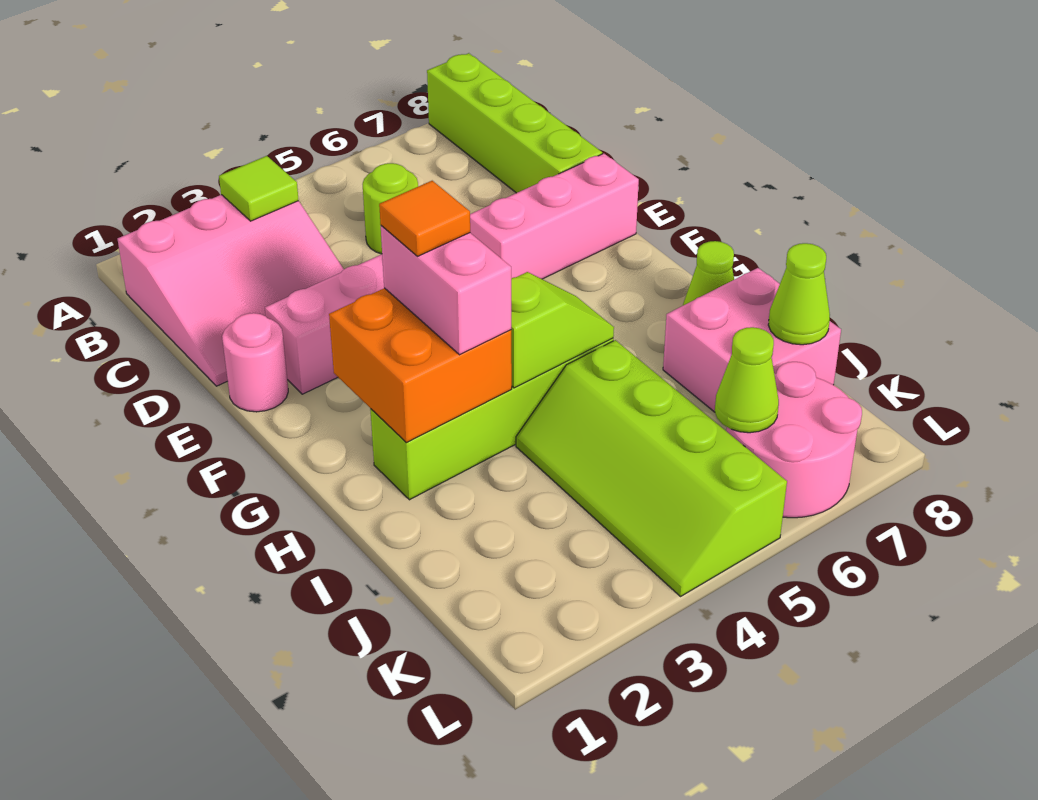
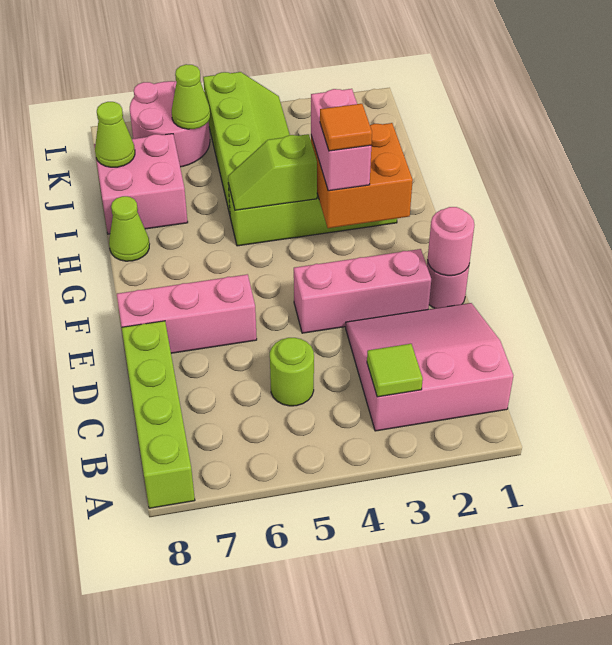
none -> pink 1x1 round brick [428,207,474,276]

